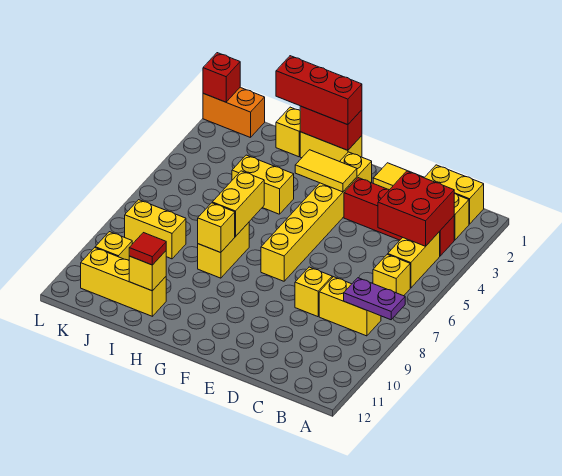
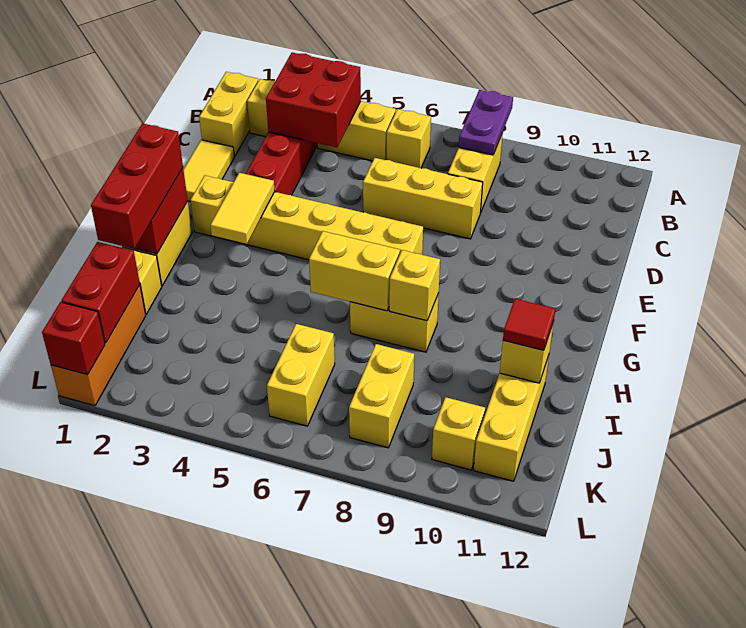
yellow 1x1 brick [295,267,332,317] -> yellow 1x3 brick [363,158,483,239]
yellow 1x2 brick [232,155,294,214] -> yellow 1x2 brick moved to [267,324,335,426]
none -> red 1x2 brick [61,242,140,343]
orange 1x2 brick [203,87,265,138] -> orange 1x3 brick [51,285,146,406]

